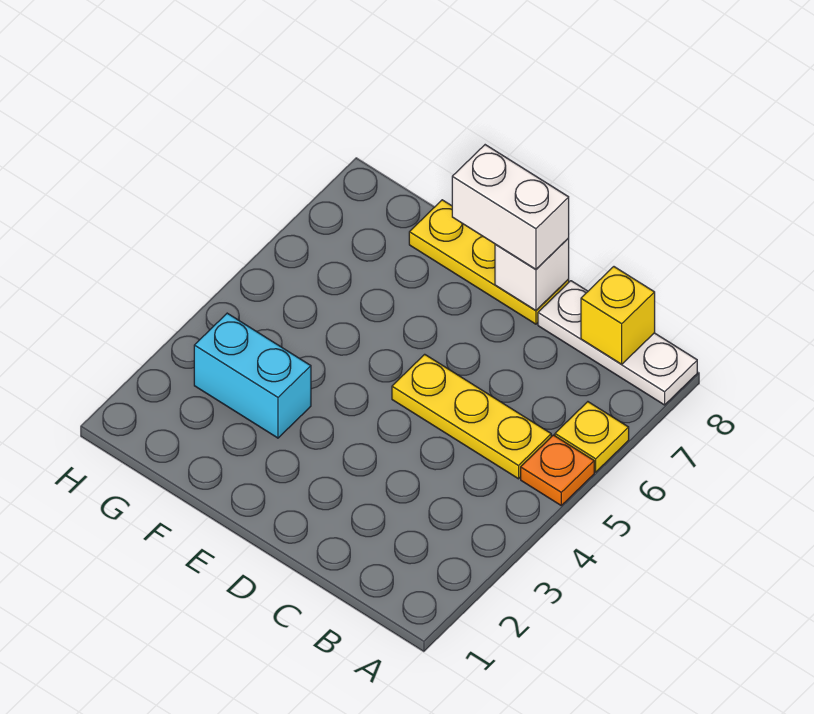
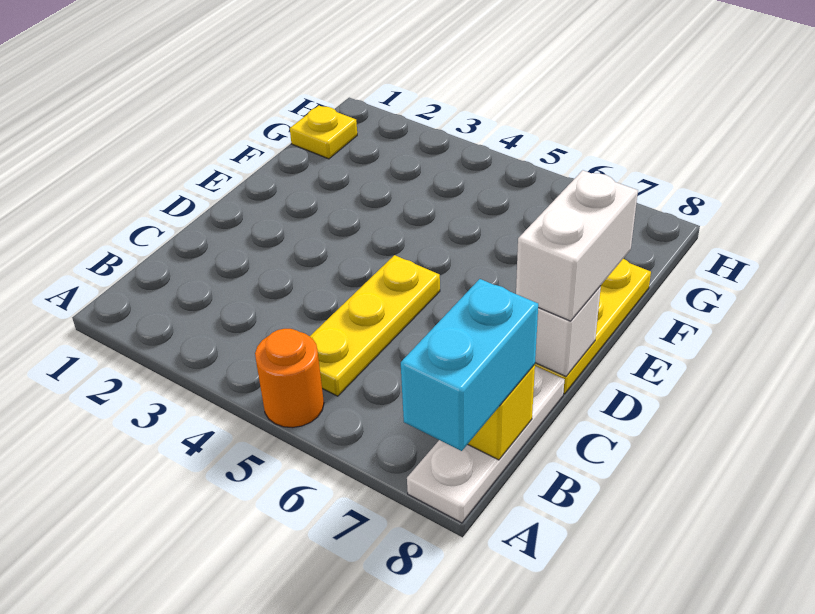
orange 1x1 plate [521,435,594,505] -> orange 1x1 round brick [255,329,324,428]
yellow 1x1 plate [555,402,629,472] -> yellow 1x1 plate moved to [290,106,357,159]
cyan 1x2 brick [194,313,311,438] -> cyan 1x2 brick moved to [401,279,538,451]

